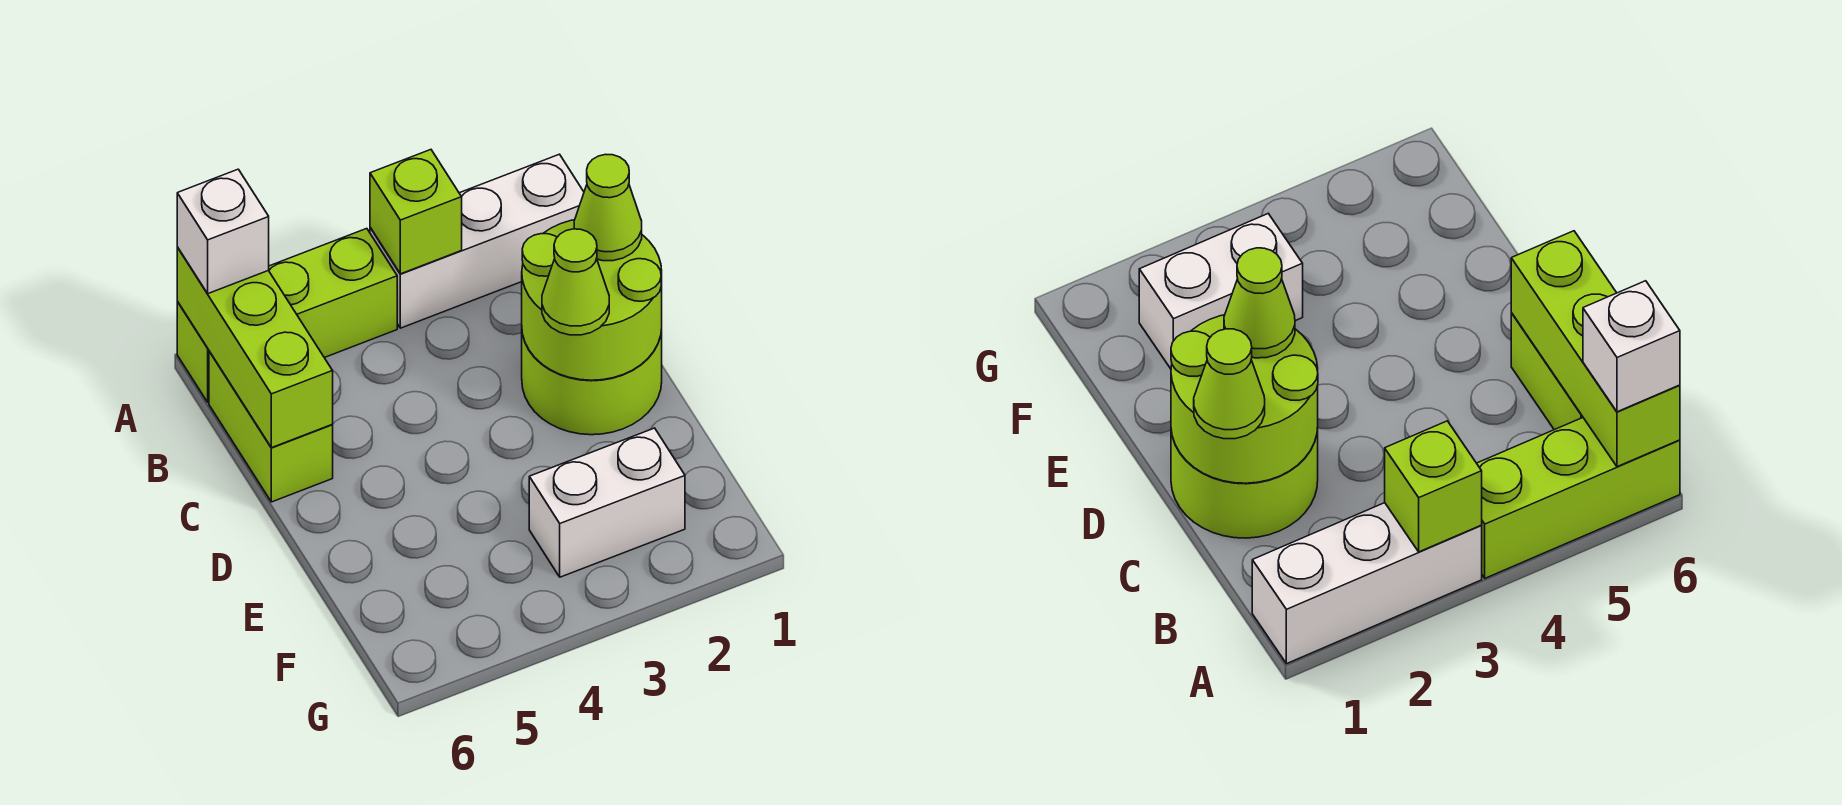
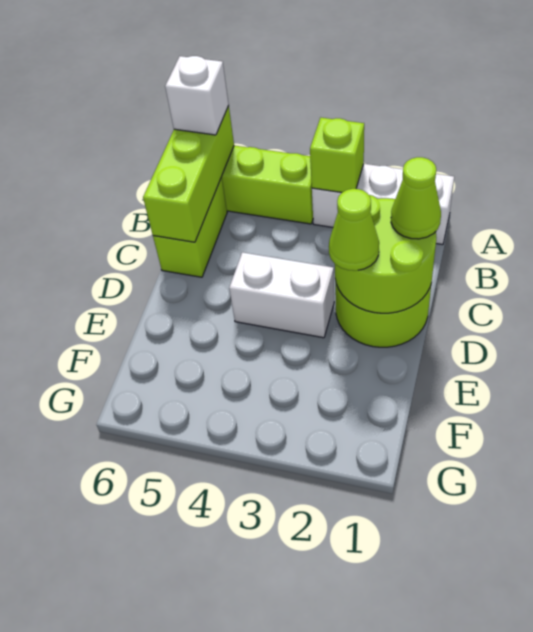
white 1x2 brick [529,428,685,577] -> white 1x2 brick moved to [229,252,334,338]

